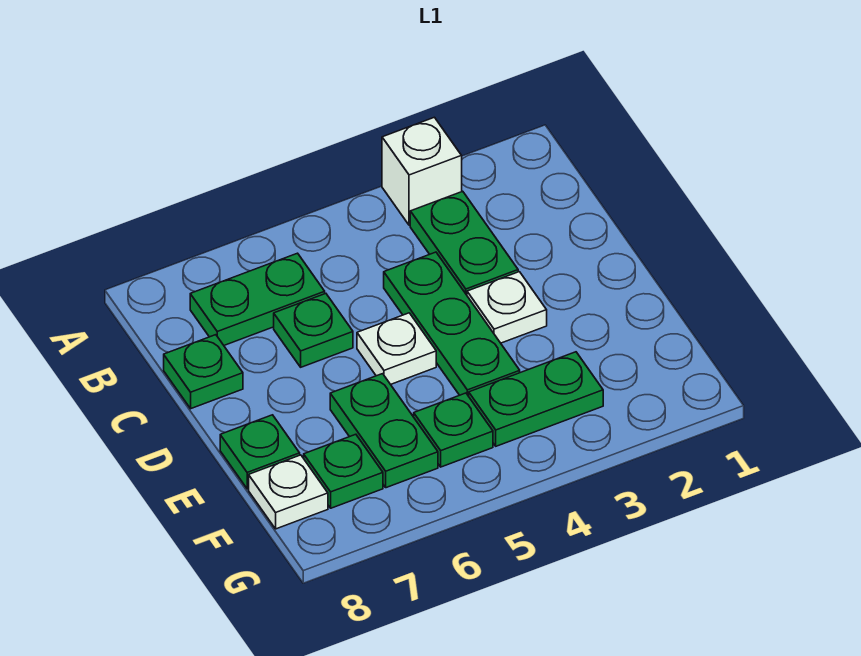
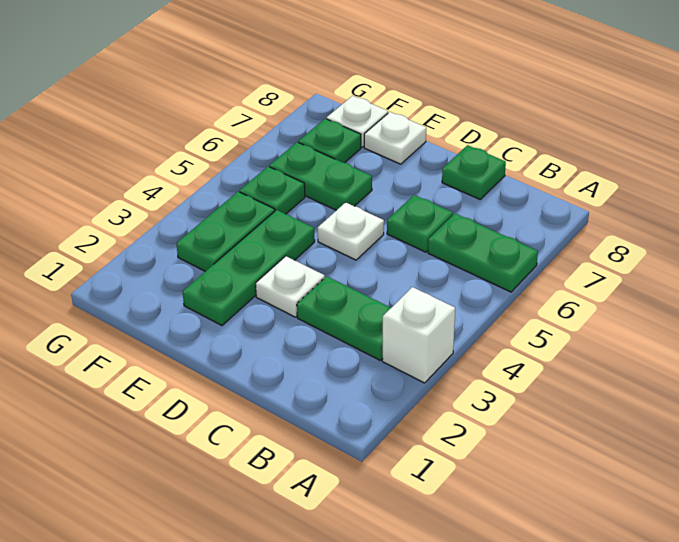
green 1x2 plate [190,253,325,345] -> green 1x2 plate turned to [428,214,538,292]
green 1x3 plate [384,252,520,396] -> green 1x3 plate turned to [183,210,315,326]
green 1x1 plate [220,415,300,489] -> white 1x1 plate [364,112,426,164]

